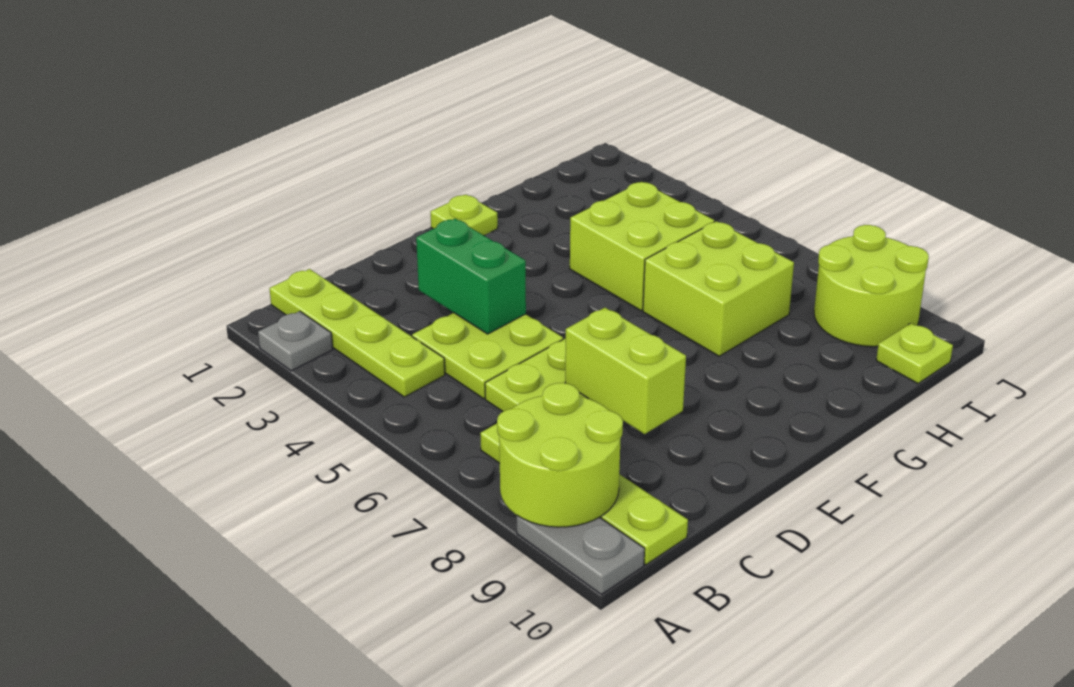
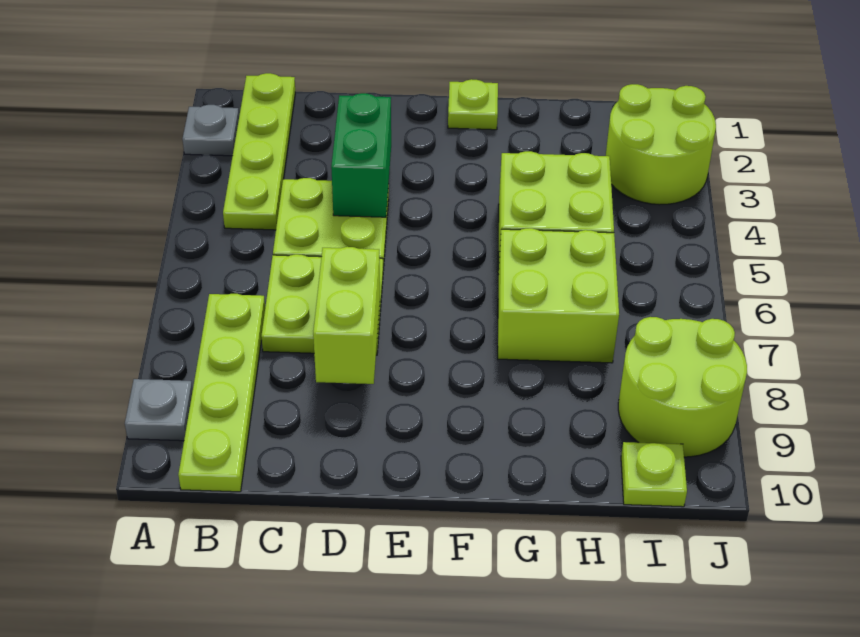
lime 2x2 round brick [497,383,623,527] -> lime 2x2 round brick moved to [606,84,716,205]
grey 1x2 plate [517,516,645,594] -> grey 1x1 plate [125,379,193,441]

